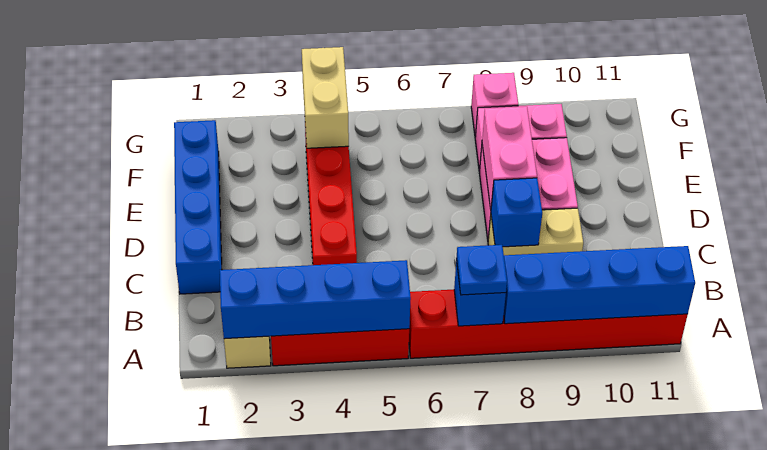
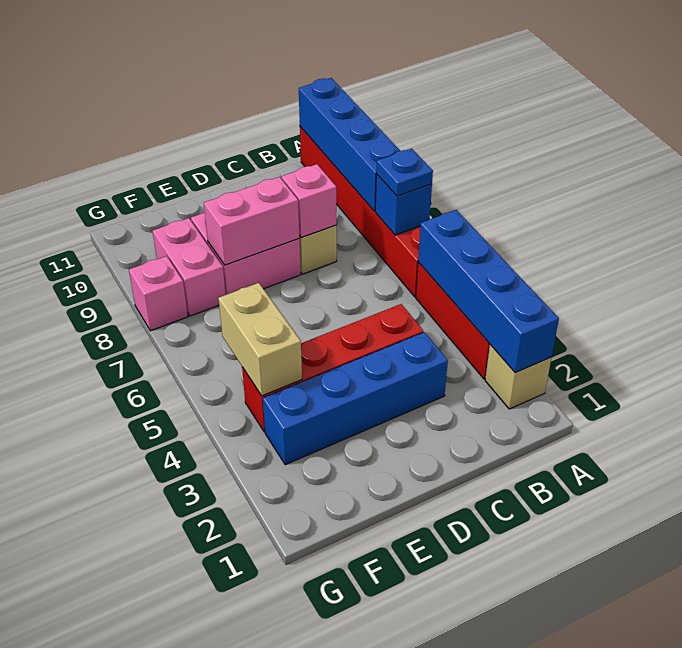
blue 1x4 brick [174,120,222,294] -> blue 1x4 brick moved to [263,332,448,465]
blue 1x1 brick [491,178,542,247] -> pink 1x1 brick [282,164,336,237]
tan 1x2 brick [302,47,349,148] -> tan 1x2 brick turned to [218,283,302,396]

